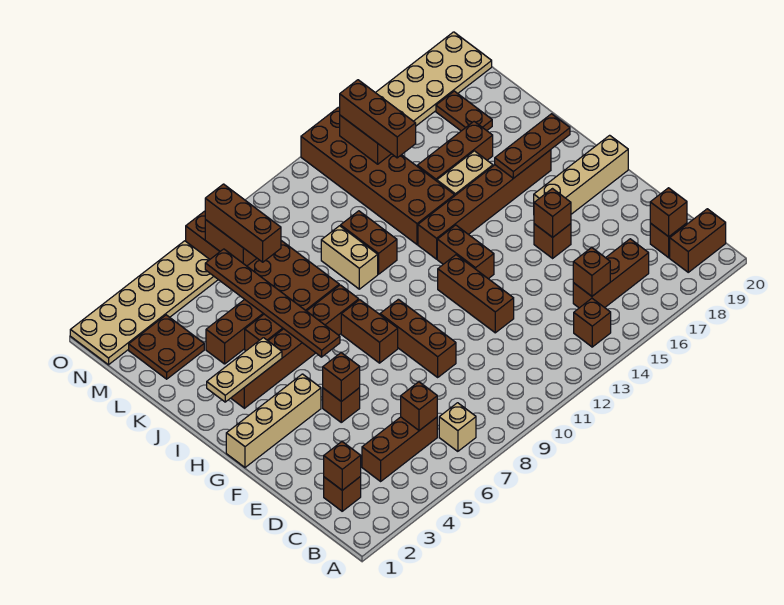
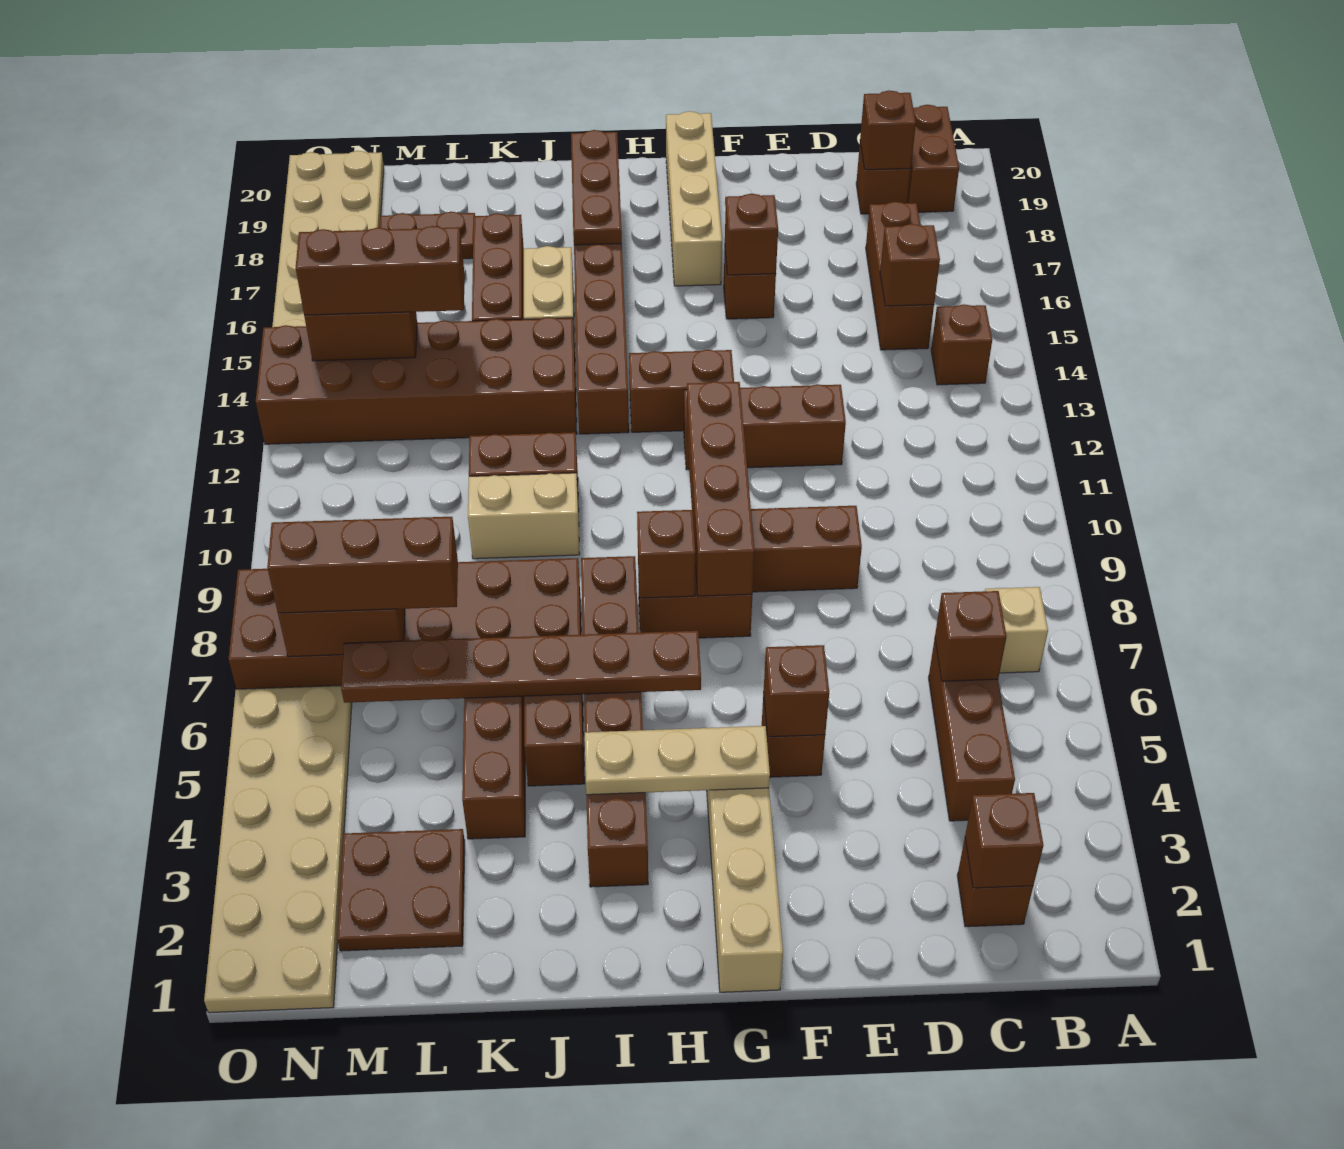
none -> brown 1x4 brick [687,382,754,596]
none -> brown 1x1 brick [637,510,695,598]
tan 1x3 plate [207,338,282,402] -> tan 1x3 plate turned to [585,726,770,795]

